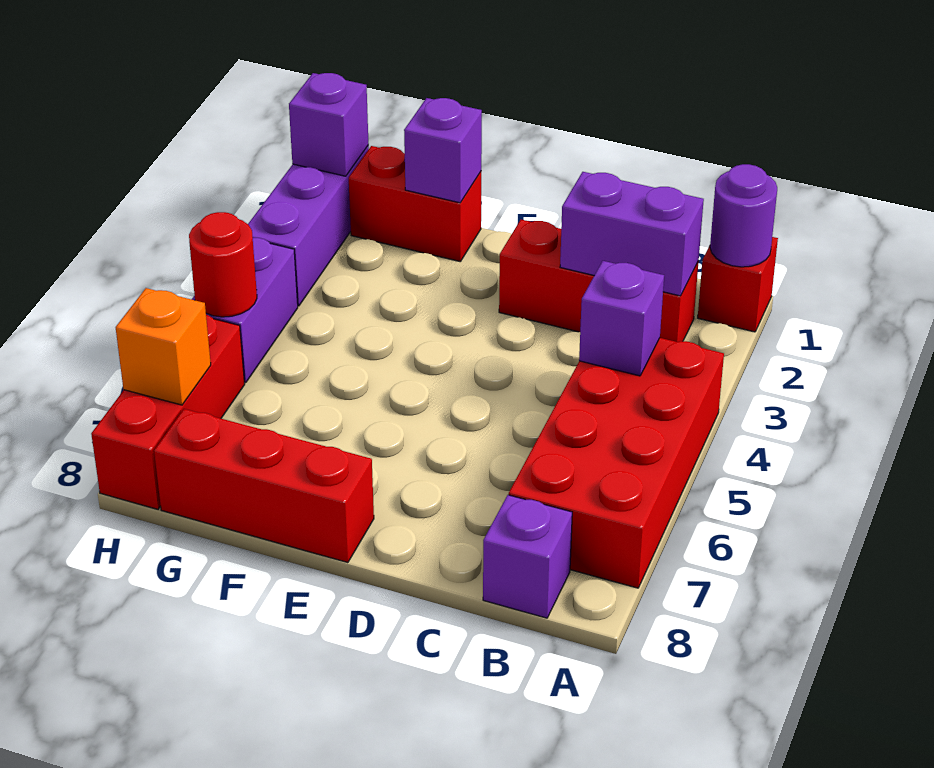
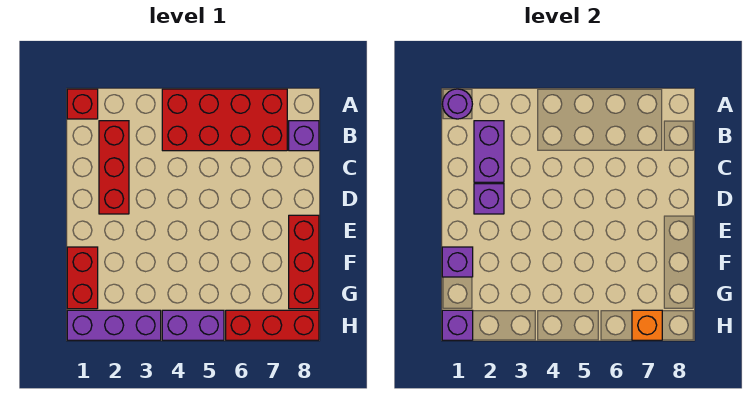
purple 1x1 brick [579,261,664,376] -> purple 1x1 brick moved to [474,184,504,214]
red 1x1 round brick [189,212,257,317] -> none

